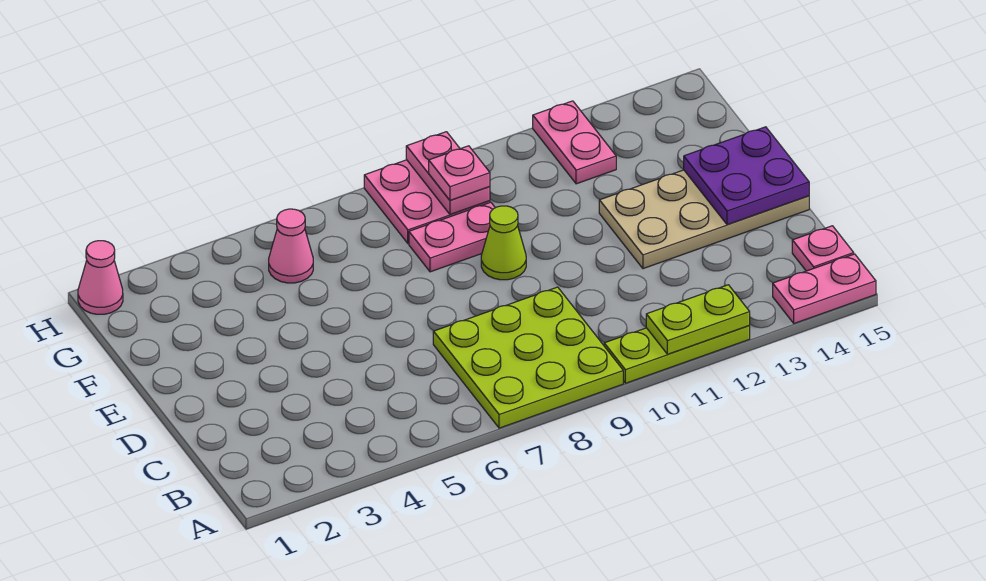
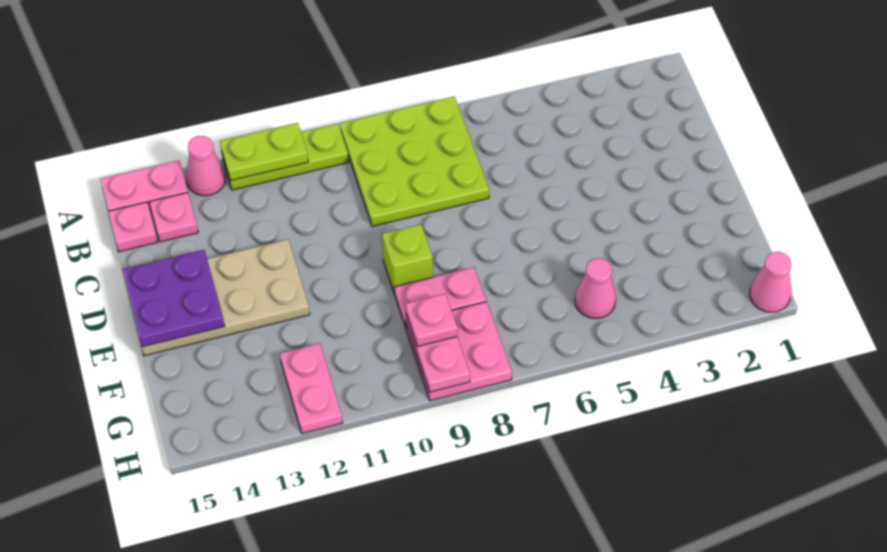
none -> pink 1x1 cone [186,136,226,196]
none -> pink 1x1 plate [150,193,198,242]
lime 1x1 cone [481,206,526,280] -> lime 1x1 brick [382,224,433,294]

